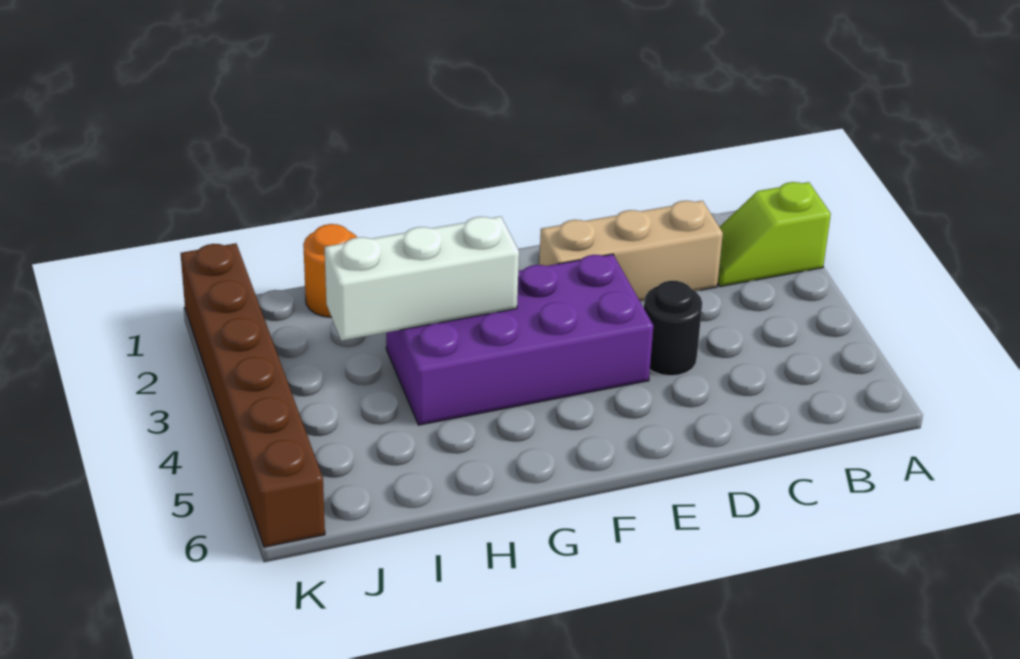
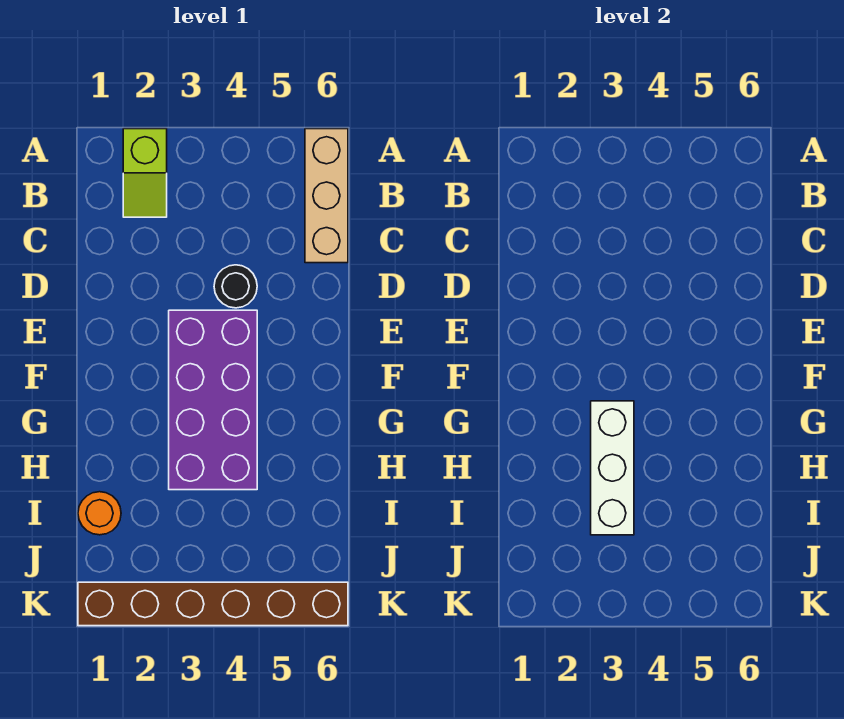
tan 1x3 brick [539,201,723,301] -> tan 1x3 brick moved to [305,129,348,263]

